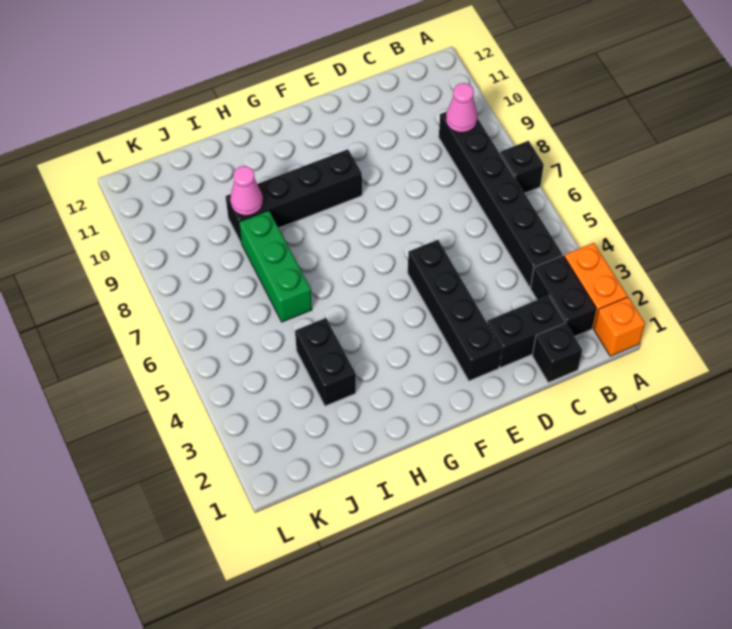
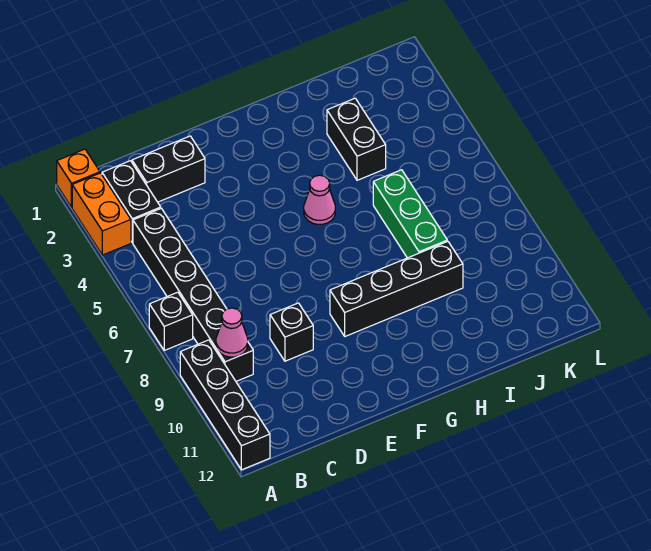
black 1x1 brick [532,323,582,383] -> black 1x1 brick moved to [270,303,313,361]
black 1x4 brick [408,240,502,381] -> black 1x4 brick moved to [180,340,270,470]
pink 1x1 cone [230,166,263,216] -> pink 1x1 cone moved to [304,175,335,224]

